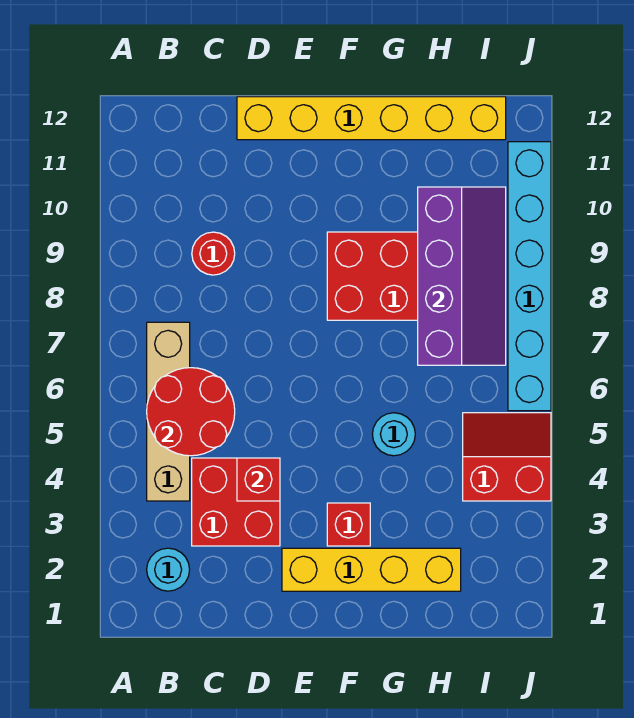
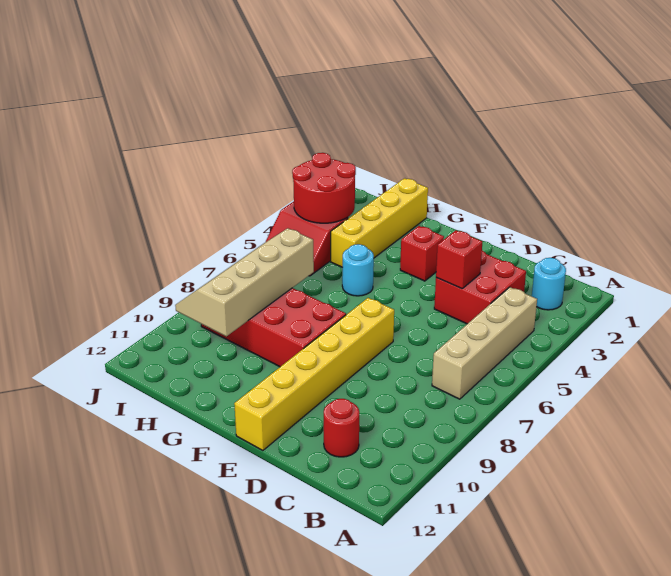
red 2x2 round brick [147,368,235,456] -> red 2x2 round brick moved to [292,153,356,223]
red 1x1 round brick [192,232,235,275] -> red 1x1 round brick moved to [324,399,359,457]
yellow 1x6 brick [237,97,506,140] -> yellow 1x6 brick turned to [234,298,394,451]
yellow 1x4 brick [282,548,461,591] -> yellow 1x4 brick turned to [331,178,428,267]
purple 2x4 slope [418,187,506,365] -> tan 2x4 slope [175,228,314,336]
cyan 1x6 brick [508,142,551,411] -> none

